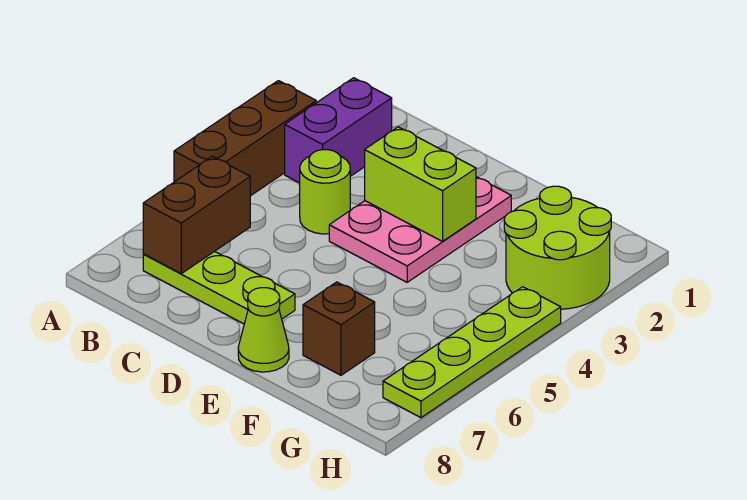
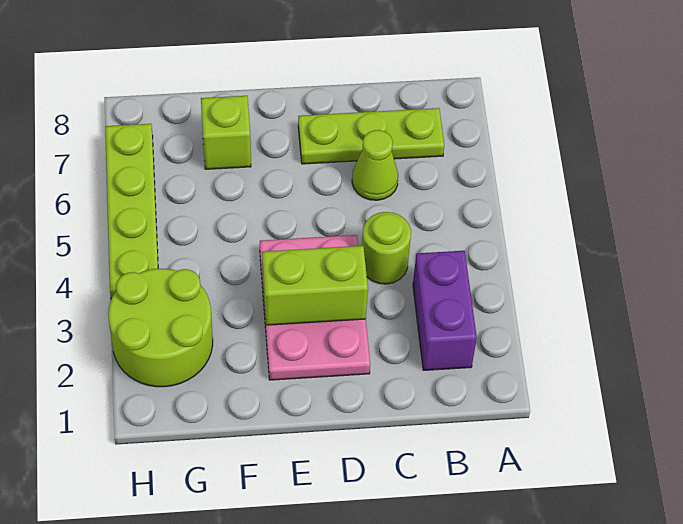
brown 1x3 brick [174,81,316,196] -> none
brown 1x2 brick [143,156,250,274] -> none
lime 1x1 cone [238,288,289,372] -> lime 1x1 cone moved to [352,130,398,200]
brown 1x1 brick [303,282,375,375] -> lime 1x1 brick [201,96,251,169]

